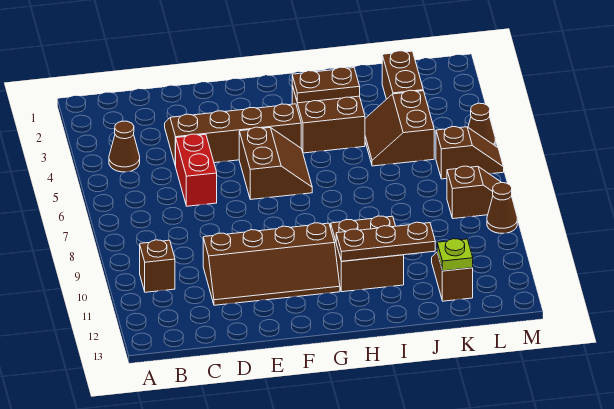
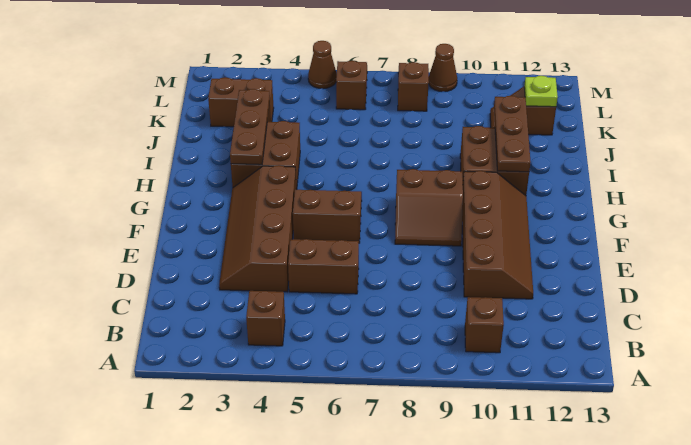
brown 1x1 cone [109,121,140,172] -> brown 1x1 brick [246,291,285,346]
red 1x2 brick [176,134,217,206] -> brown 1x2 brick [288,239,359,294]
brown 1x2 plate [292,67,360,103] -> brown 1x3 plate [230,89,270,165]
brown 2x2 slope [365,90,434,166] -> brown 2x2 slope moved to [395,169,463,246]

